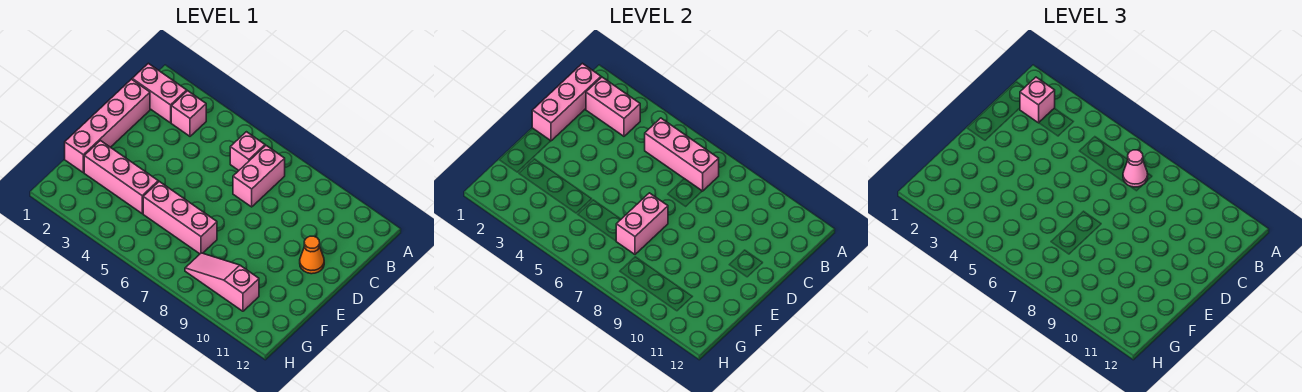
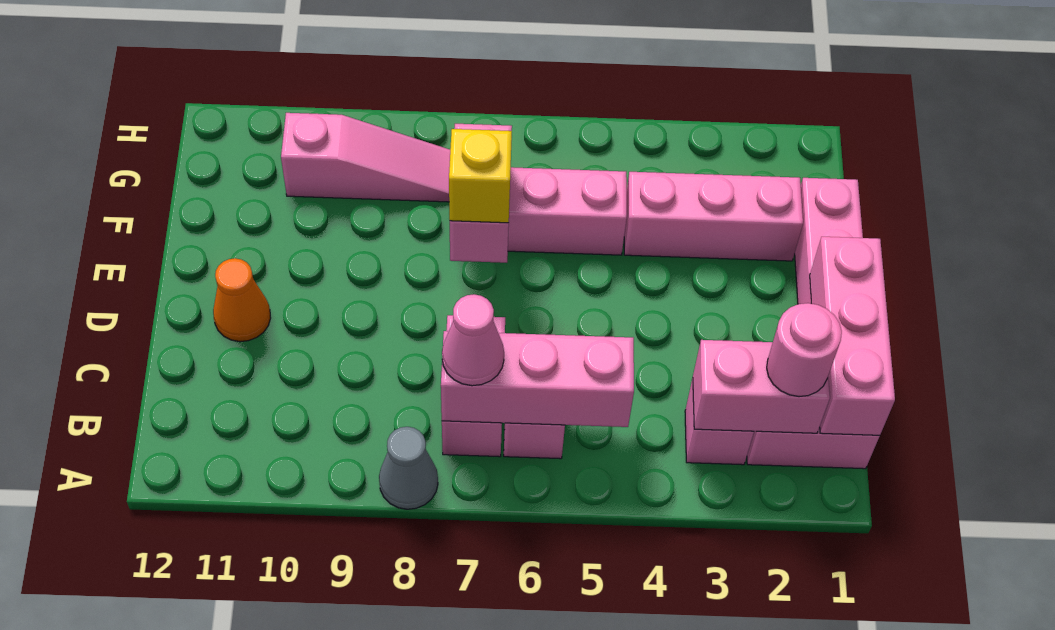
none -> grey 1x1 cone [379,427,438,509]
pink 1x1 brick [1020,77,1055,123] -> pink 1x1 round brick [767,303,842,397]
none -> yellow 1x1 brick [449,129,512,223]

